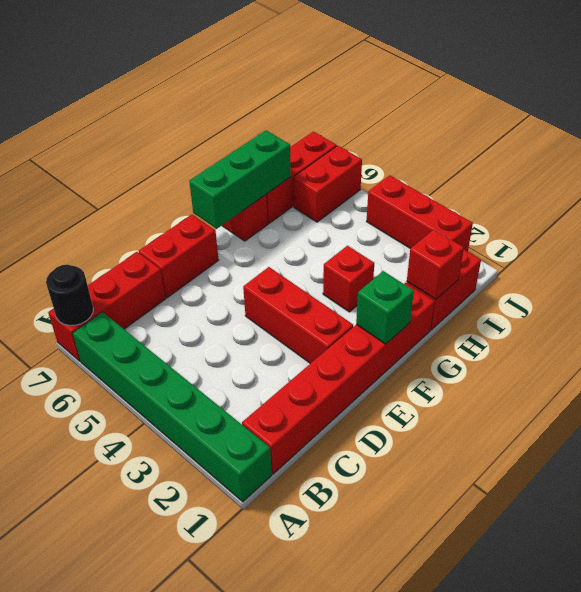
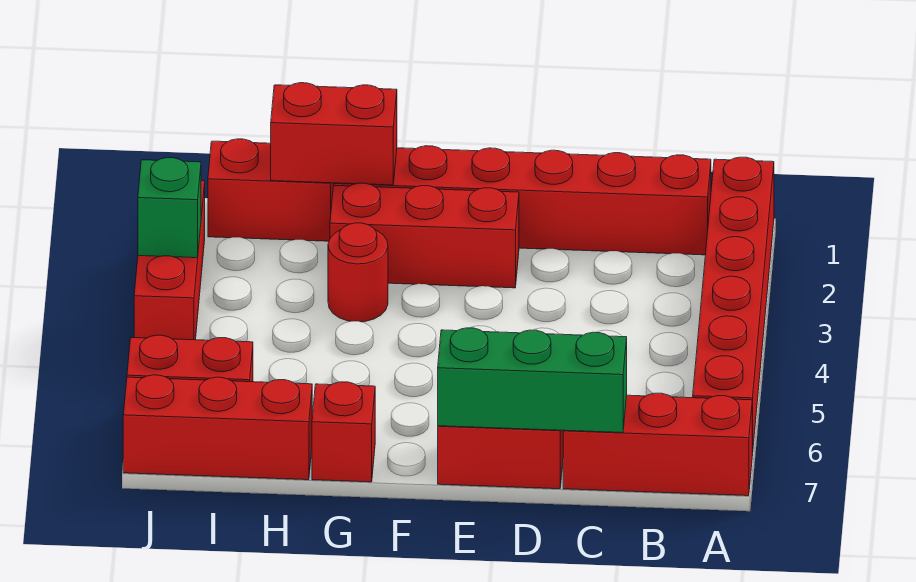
green 1x6 brick [73,312,272,502] -> red 1x6 brick [693,157,774,456]
black 1x1 round brick [46,265,93,326] -> none
red 1x3 brick [243,267,353,364] -> red 1x3 brick turned to [330,183,519,288]
green 1x1 brick [356,271,414,344] -> green 1x1 brick moved to [138,158,201,258]
green 1x3 brick [189,130,291,229] -> green 1x3 brick moved to [438,328,627,433]
red 1x1 brick [323,246,374,312] -> red 1x1 round brick [328,223,388,322]
red 1x1 brick [407,230,464,300] -> red 1x2 brick [271,83,397,185]

